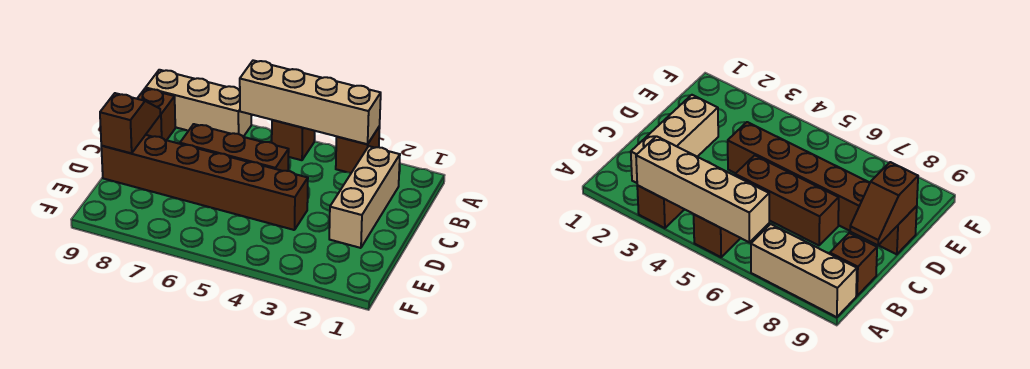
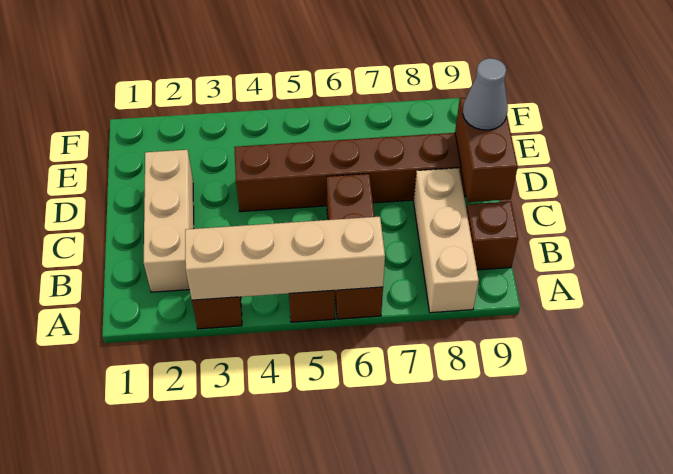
tan 1x3 brick [146,70,251,137] -> tan 1x3 brick turned to [414,168,479,313]
brown 1x3 brick [180,124,289,171] -> brown 1x3 brick turned to [327,174,383,319]
brown 1x2 slope [100,93,160,153] -> brown 1x2 brick [455,98,518,202]
none -> grey 1x1 cone [463,58,508,130]

